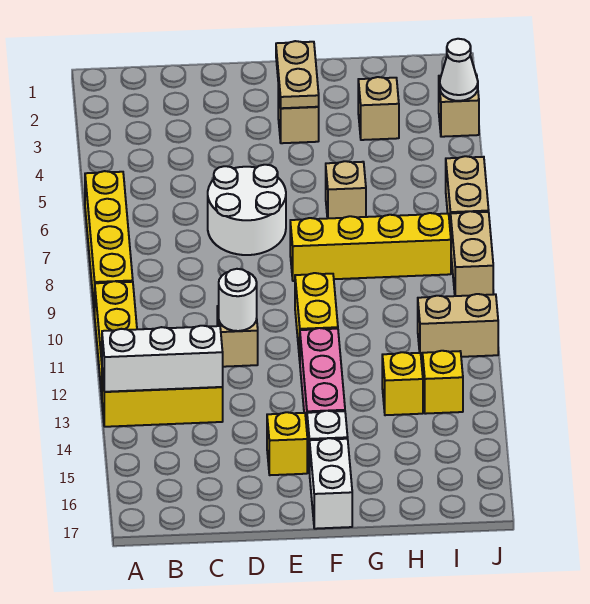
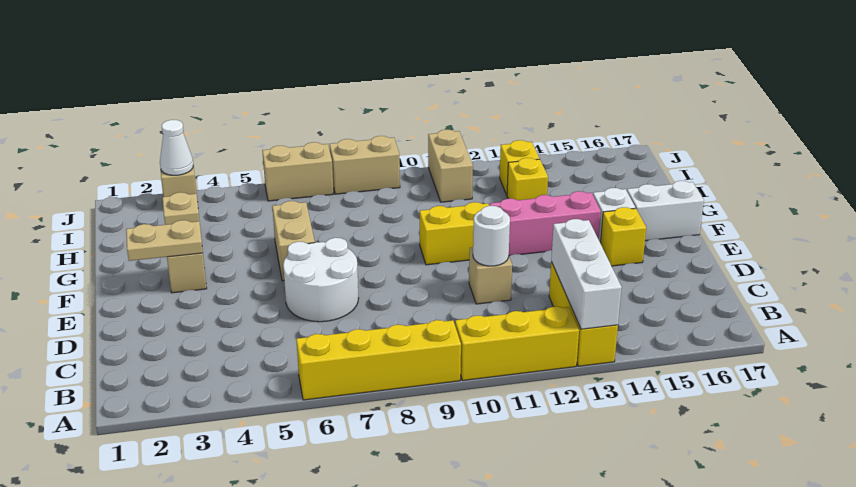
yellow 1x4 brick [290,213,451,281] -> none
tan 1x1 brick [326,161,366,218] -> tan 1x2 brick [272,201,315,281]

